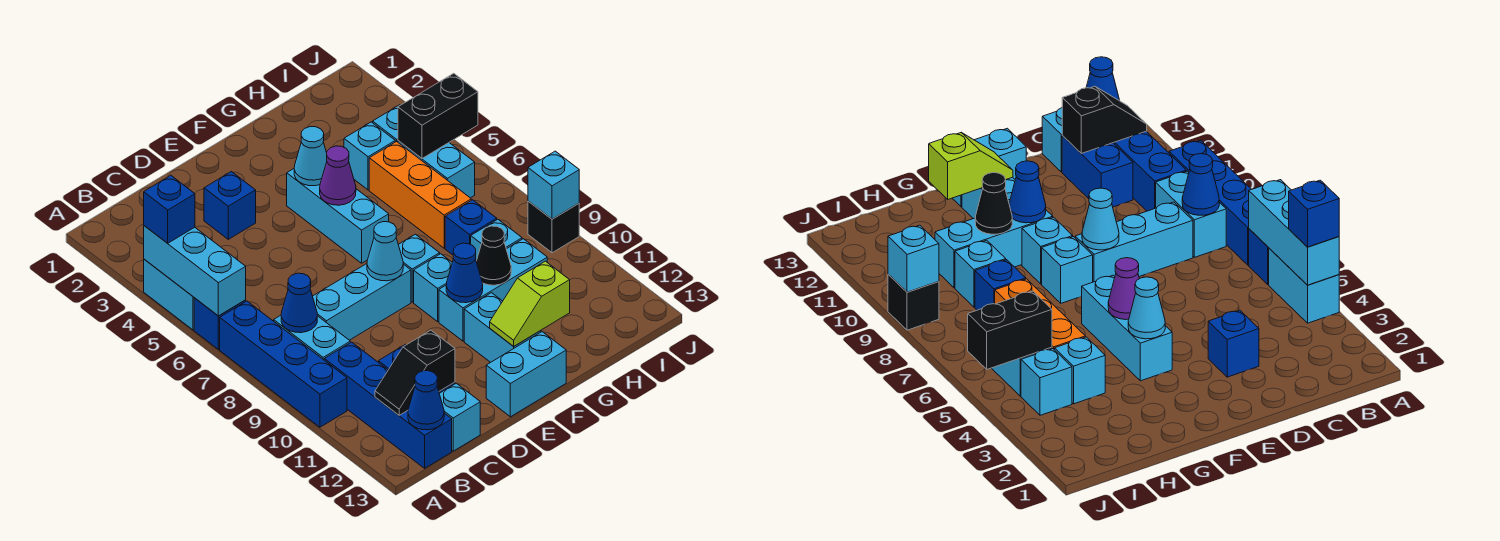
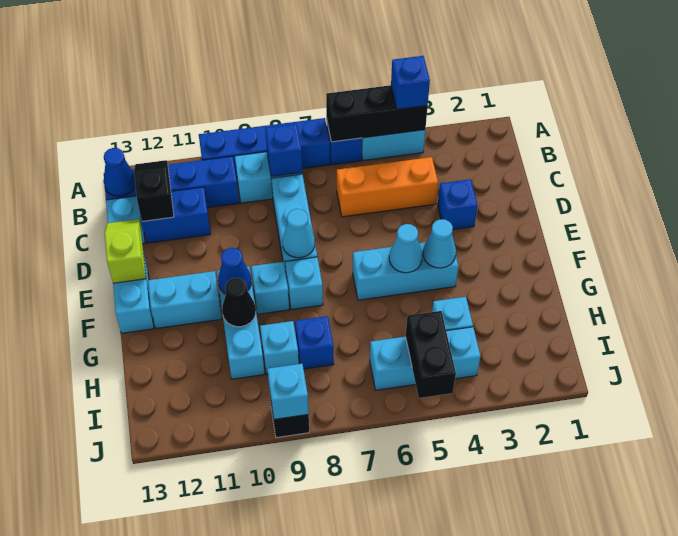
cyan 1x3 brick [144,226,246,316] -> black 1x3 brick [326,85,428,142]
blue 1x1 cone [281,273,317,333] -> blue 1x1 brick [265,124,302,177]
purple 1x1 cone [320,146,356,205] -> cyan 1x1 cone [389,224,422,273]
lime 1x2 slope [490,261,570,346] -> lime 1x2 slope moved to [105,219,146,283]
orange 1x3 brick [369,141,471,248] -> orange 1x3 brick moved to [337,157,438,217]

